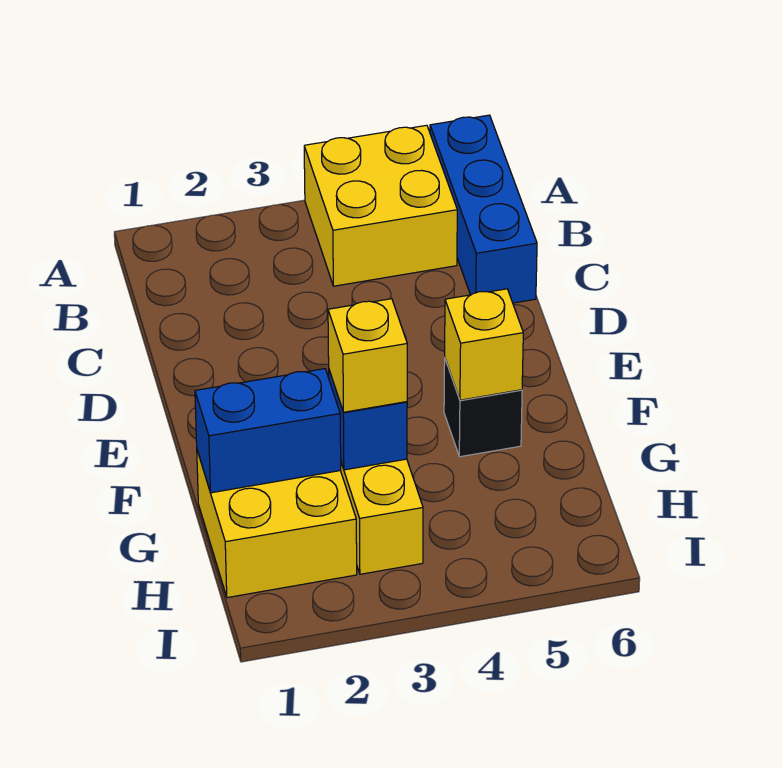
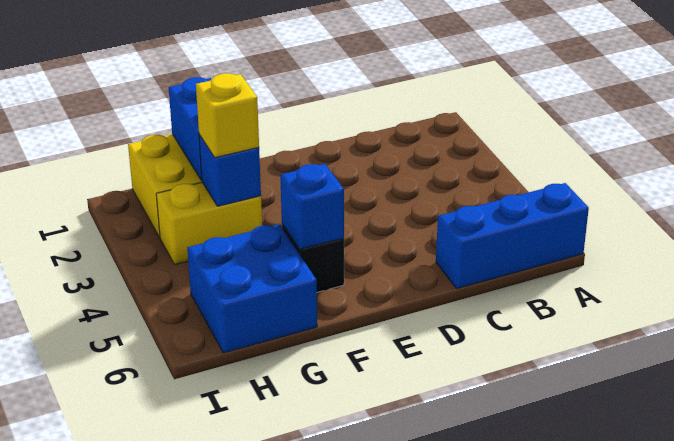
yellow 2x2 brick [304,125,457,286] -> none
yellow 1x1 brick [445,289,523,400] -> blue 1x1 brick [280,164,344,249]
none -> blue 2x2 brick [187,224,317,353]

